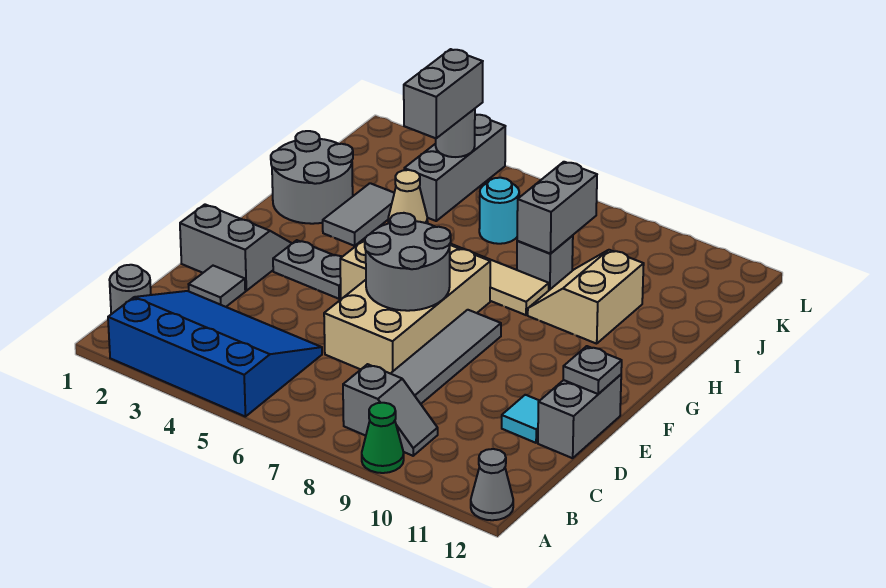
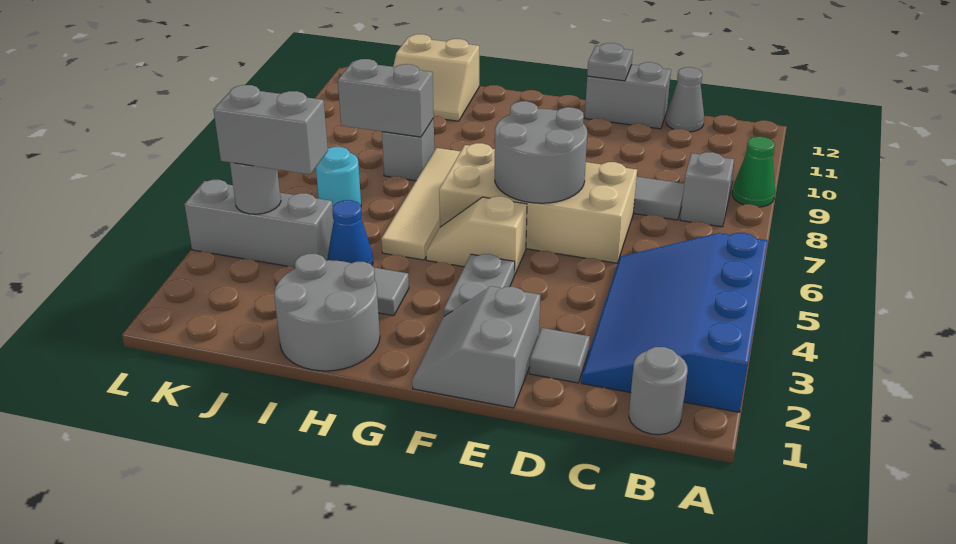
grey 1x1 cone [471,449,513,520] -> grey 1x1 cone moved to [666,67,704,132]
cyan 1x1 tile [502,395,539,443] -> none
tan 2x2 slope [528,250,644,344] -> tan 2x2 slope moved to [393,34,479,121]
tan 1x1 cone [388,170,428,223] -> blue 1x1 cone [328,200,373,265]

